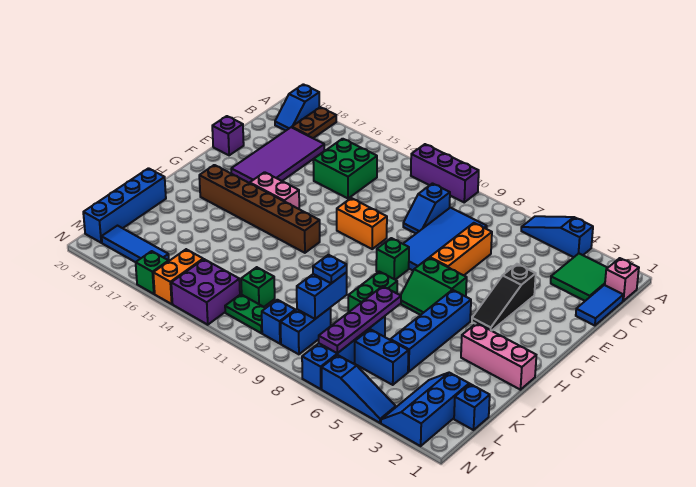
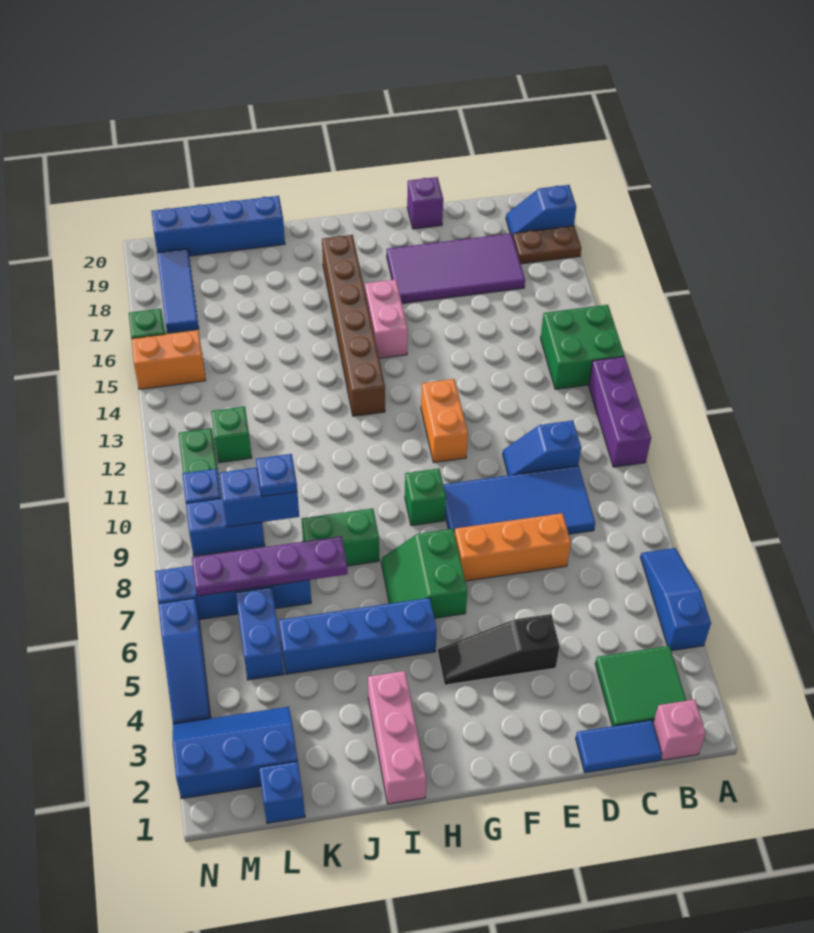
green 2x2 brick [313,139,377,198] -> green 2x2 brick moved to [541,305,624,389]
purple 2x2 brick [171,259,240,325] -> none

